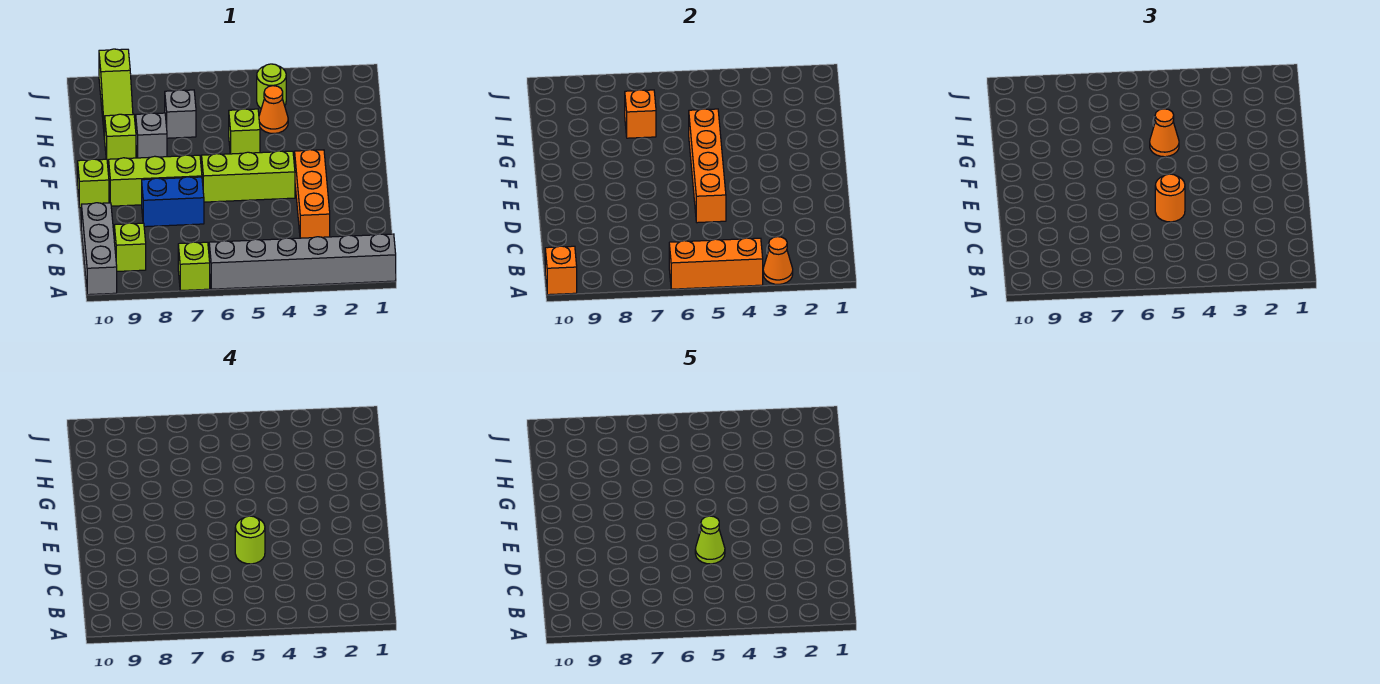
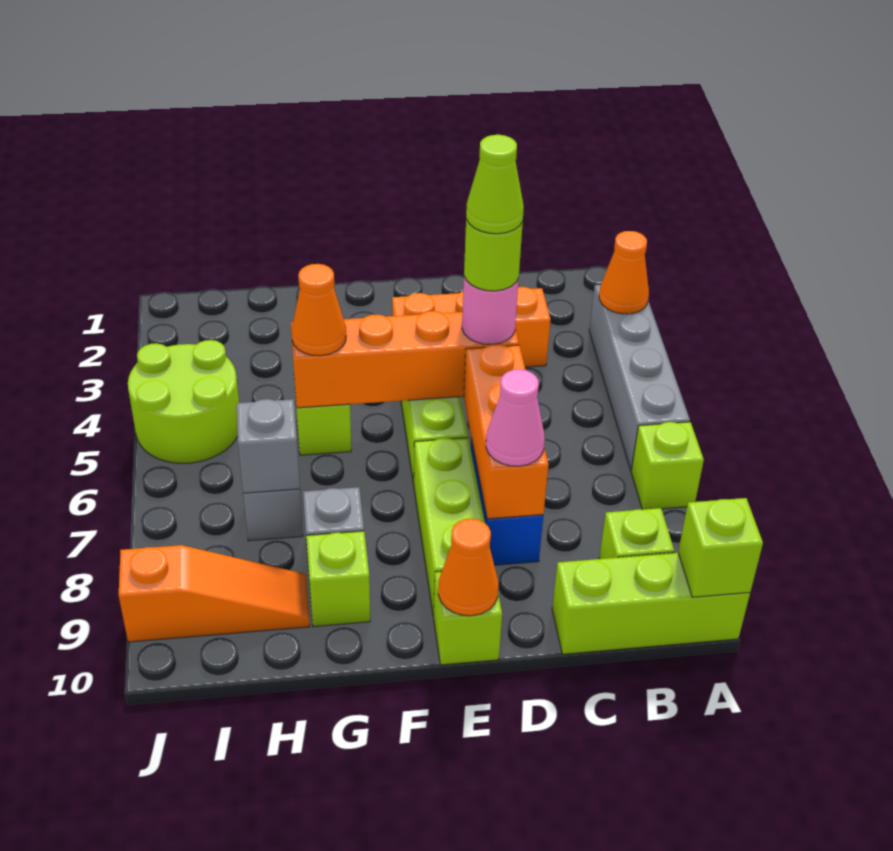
grey 1x6 brick [209,234,396,289] -> grey 1x4 brick [589,285,690,470]
orange 1x3 brick [669,238,763,289] -> orange 1x3 brick moved to [464,344,548,519]
grey 1x3 brick [81,203,117,295] -> lime 1x3 brick [552,553,750,654]
orange 1x1 brick [545,246,577,295] -> lime 1x1 brick [678,498,763,597]
orange 1x1 round brick [1155,174,1185,222] -> pink 1x1 round brick [462,277,519,345]
none -> pink 1x1 cone [486,369,545,466]
orange 1x1 cone [259,86,288,134] -> orange 1x1 cone moved to [438,519,498,616]
orange 1x1 brick [625,90,656,138] -> grey 1x1 brick [237,399,300,493]
lime 1x3 slope [99,49,133,139] -> orange 1x3 slope [119,545,310,642]
lime 1x1 round brick [257,64,286,108] -> lime 2x2 round brick [128,340,239,463]

